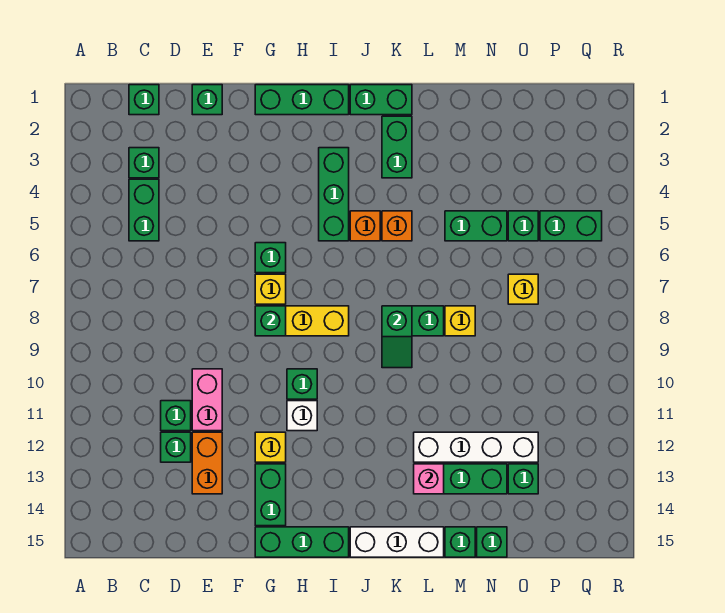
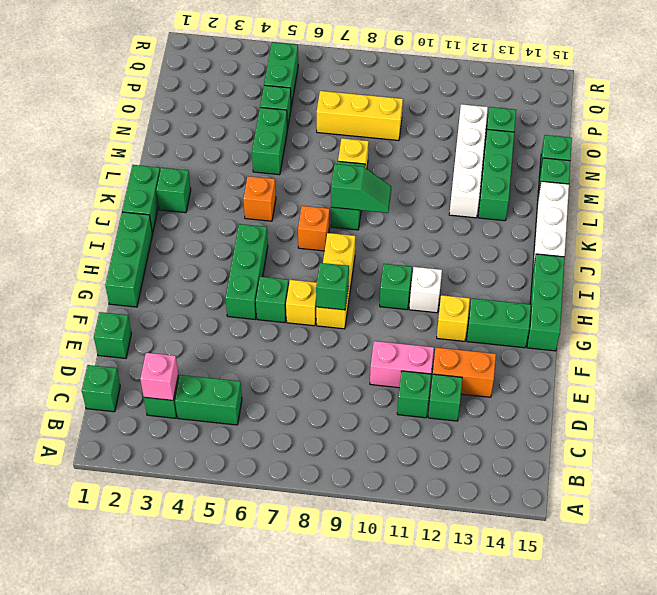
green 1x3 brick [319,148,349,241] -> green 1x3 brick turned to [226,224,268,319]
orange 1x1 brick [350,211,380,241] -> orange 1x1 brick moved to [298,206,330,251]
green 1x2 brick [382,116,412,178] -> green 1x1 brick [156,168,191,213]
pink 1x1 brick [414,464,444,494] -> pink 1x1 brick moved to [140,353,178,400]
yellow 1x1 brick [508,274,538,304] -> yellow 1x3 brick [317,91,403,141]

